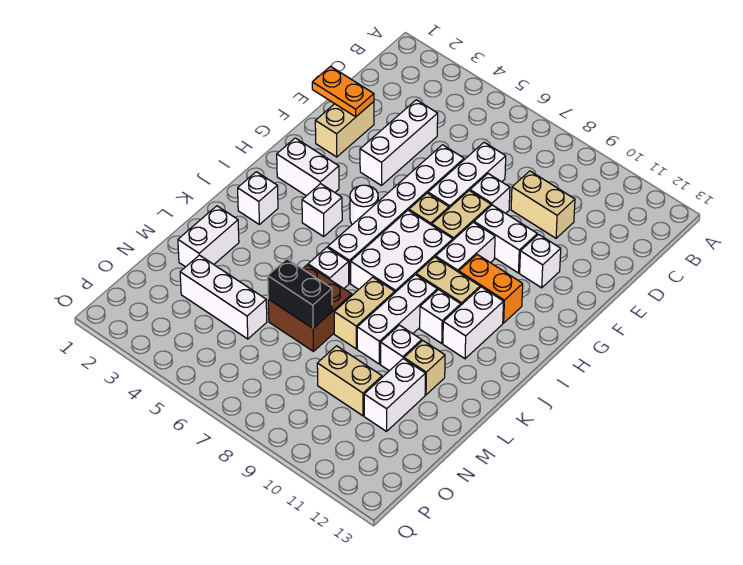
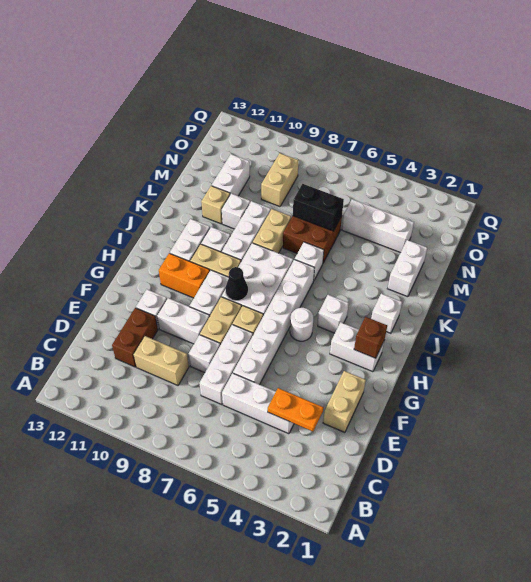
white 1x3 brick [360,100,438,186] -> white 1x3 brick turned to [222,373,294,434]
none -> brown 1x2 brick [112,308,158,367]
orange 1x2 plate [312,67,374,117] -> orange 1x2 plate moved to [268,388,323,431]
none -> brown 1x1 brick [354,317,387,358]
none -> black 1x1 cone [225,267,248,301]
tan 1x2 brick [317,346,382,416] -> tan 1x2 brick turned to [261,153,299,207]

